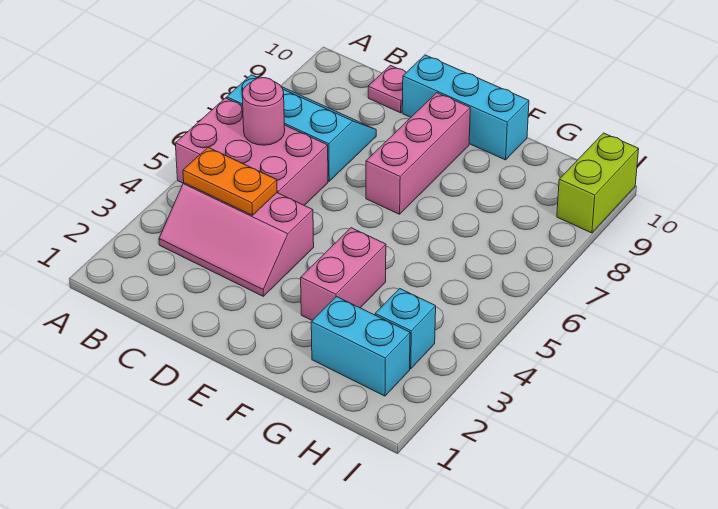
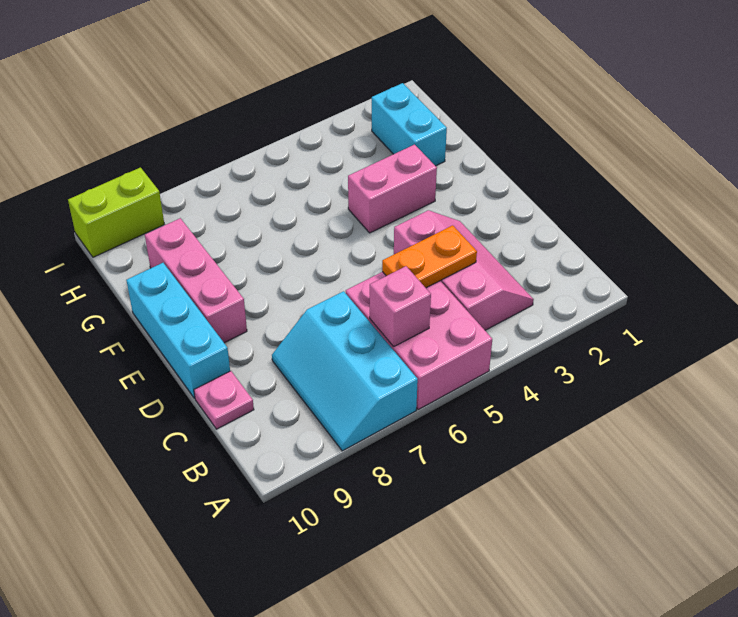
orange 1x2 plate [183,147,277,215] -> orange 1x2 plate turned to [382,225,477,288]
pink 1x1 round brick [242,78,285,145] -> pink 1x1 brick [370,266,431,347]
pink 1x3 brick [366,93,470,214] -> pink 1x3 brick turned to [145,218,247,343]
cyan 1x1 brick [375,289,436,369] -> none

